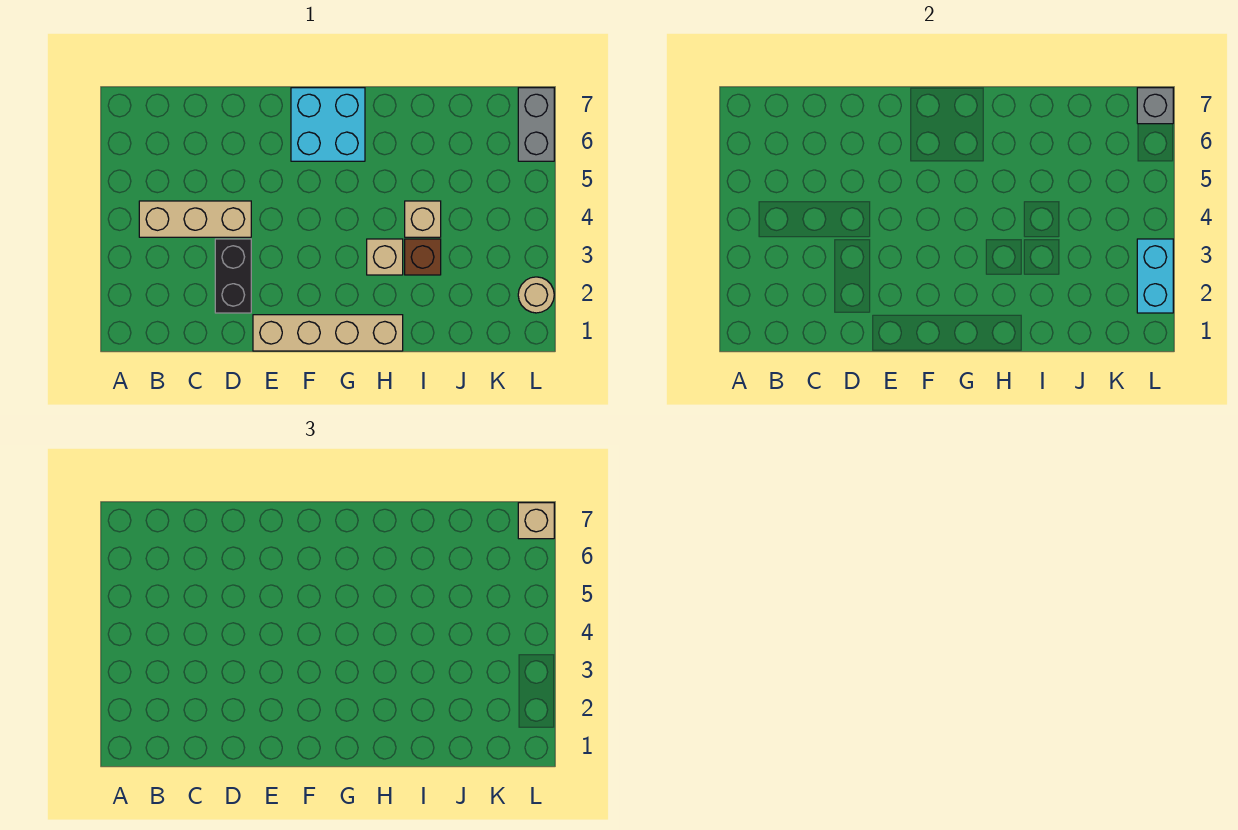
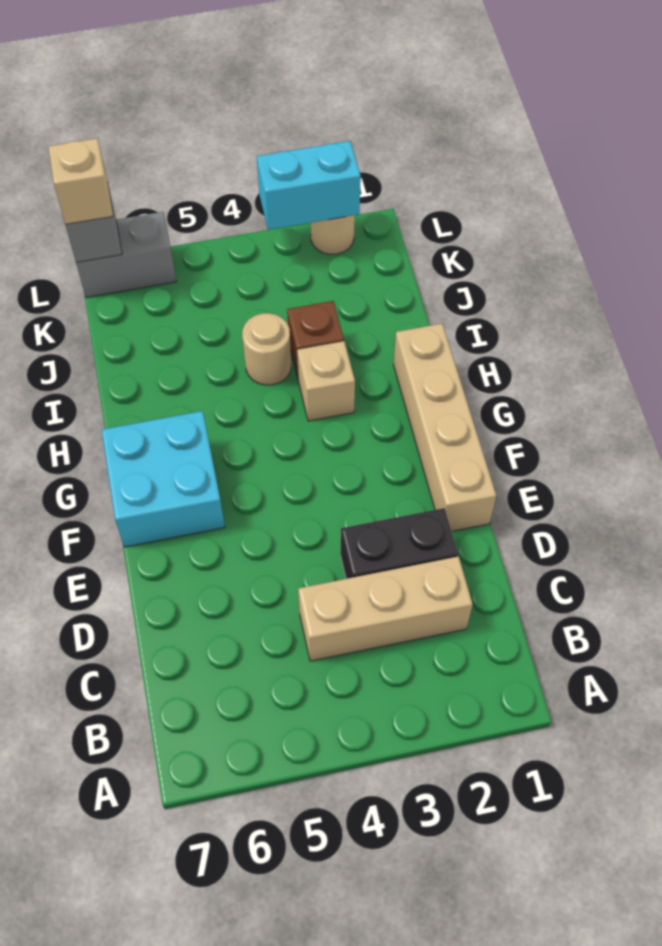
tan 1x3 brick [139,201,251,237] -> tan 1x3 brick turned to [298,556,473,661]
tan 1x1 brick [405,201,441,237] -> tan 1x1 round brick [242,313,291,385]

